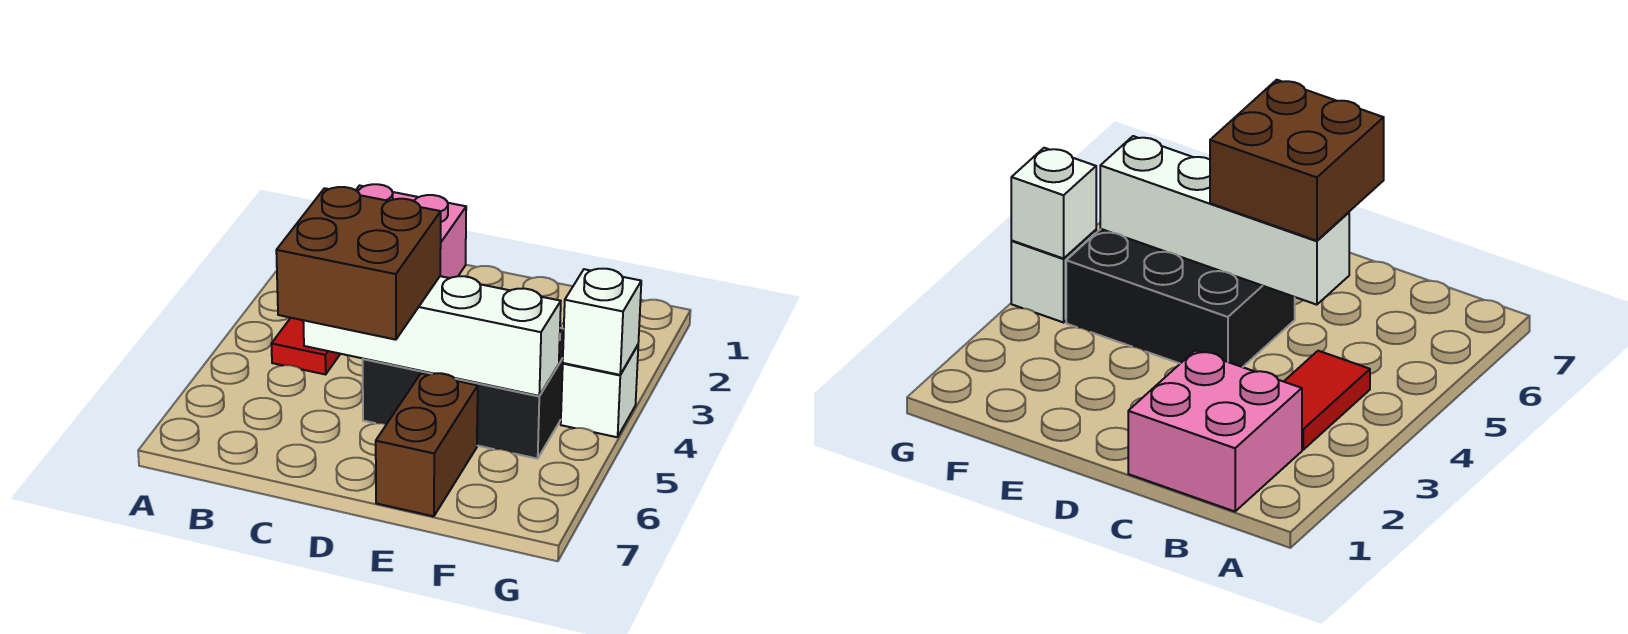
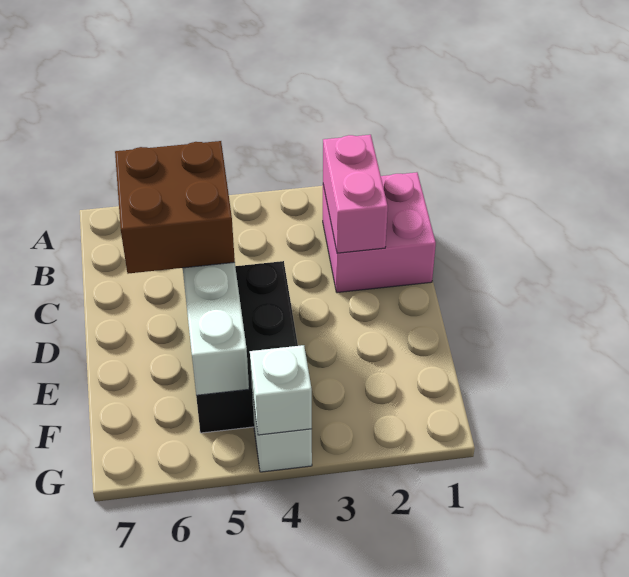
none -> pink 1x2 brick [323,135,388,253]
red 1x2 tile [272,318,340,374] -> none
brown 1x2 brick [376,373,478,516] -> none

